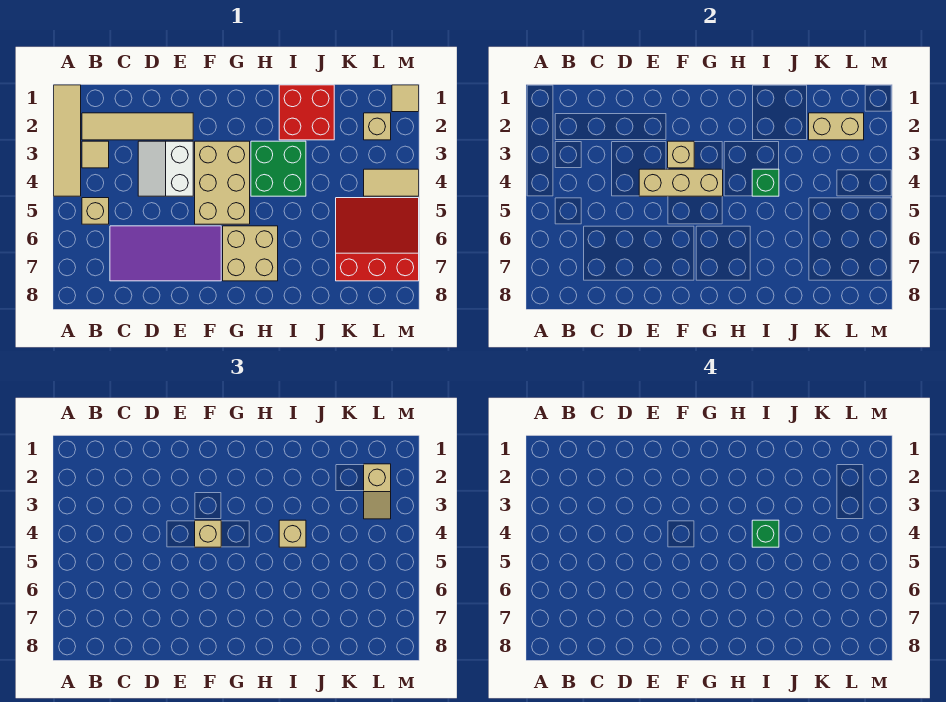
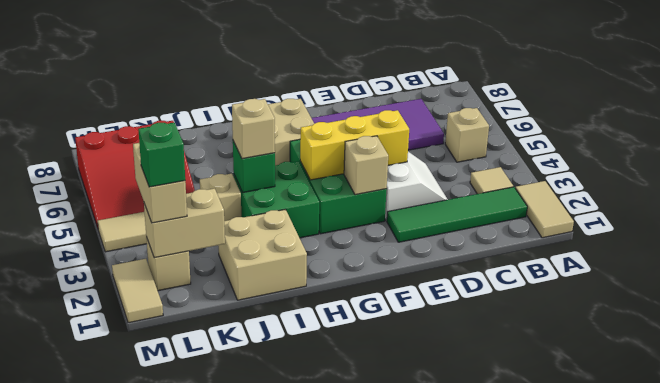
tan 1x4 tile [54,85,81,196] -> tan 1x2 tile [515,181,574,238]
tan 1x4 tile [82,113,193,140] -> green 1x4 tile [387,187,527,242]
tan 1x3 brick [639,169,723,196] -> yellow 1x3 brick [300,110,409,180]
tan 2x3 brick [195,141,250,224] -> green 2x3 brick [290,140,387,234]
tan 1x1 brick [195,520,221,547] -> tan 1x1 brick moved to [200,174,241,221]
red 2x2 brick [279,85,334,140] -> tan 2x2 brick [218,209,307,300]
green 1x1 brick [752,520,779,547] -> green 1x1 brick moved to [138,123,185,187]
tan 1x2 slope [364,464,391,519] -> tan 1x2 brick [133,143,187,223]
tan 1x1 tile [392,85,419,112] -> tan 1x2 tile [112,259,163,323]

